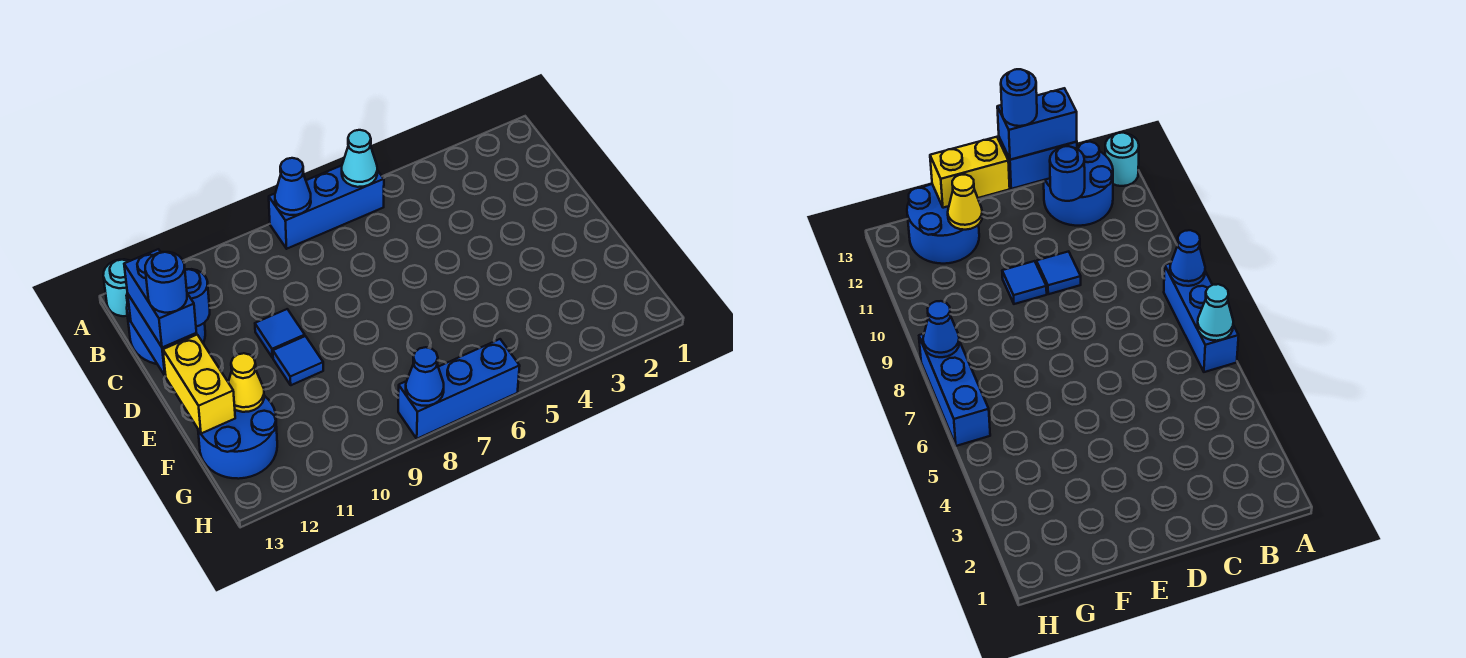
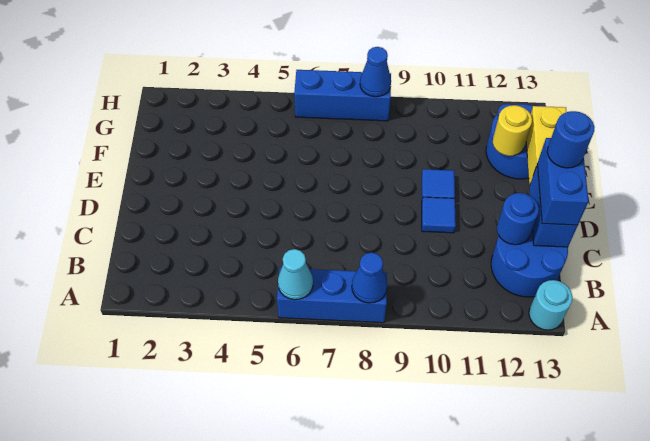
yellow 1x1 cone [228,353,264,412] -> yellow 1x1 round brick [493,105,532,156]

